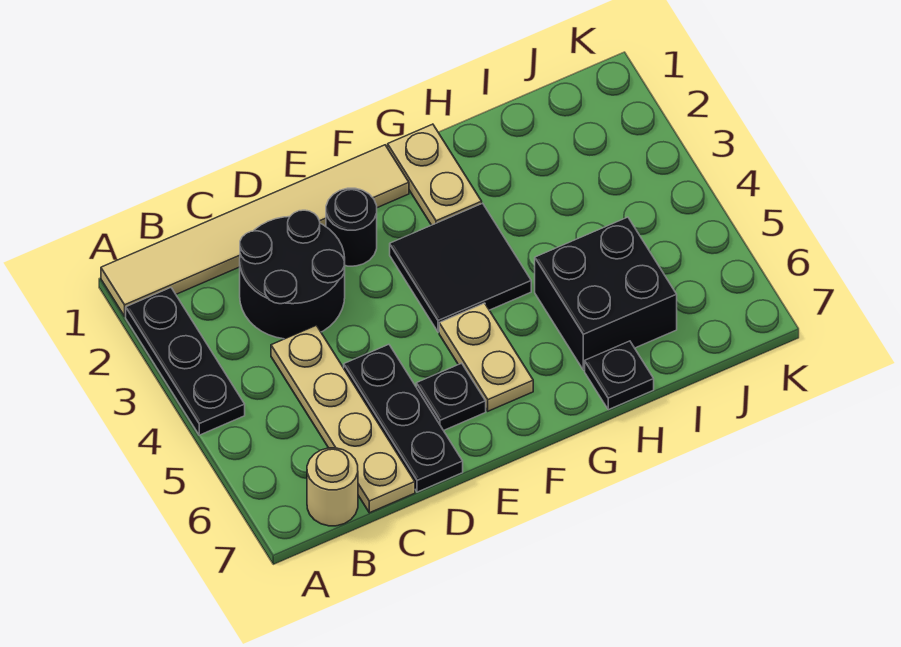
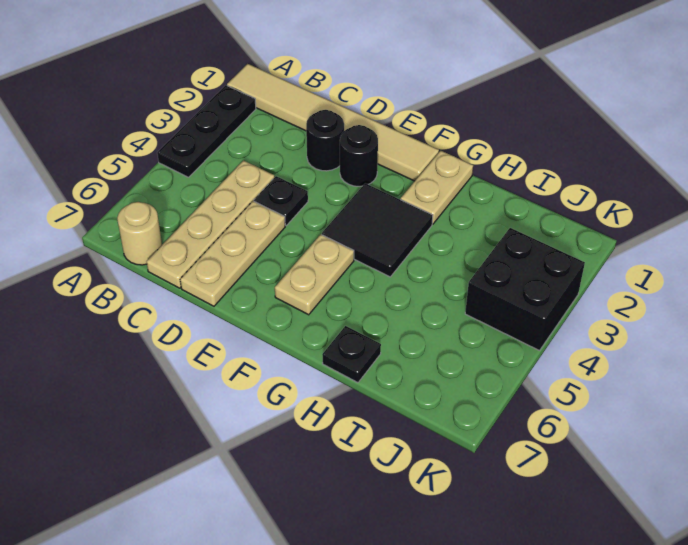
black 2x2 round brick [240,210,345,339] -> black 1x1 round brick [306,110,344,171]
black 1x3 plate [344,344,463,492] -> tan 1x3 plate [180,201,285,306]
black 1x1 plate [416,363,486,431] -> black 1x1 plate moved to [254,176,308,225]
black 2x2 brick [535,217,677,370] -> black 2x2 brick moved to [465,228,585,351]

